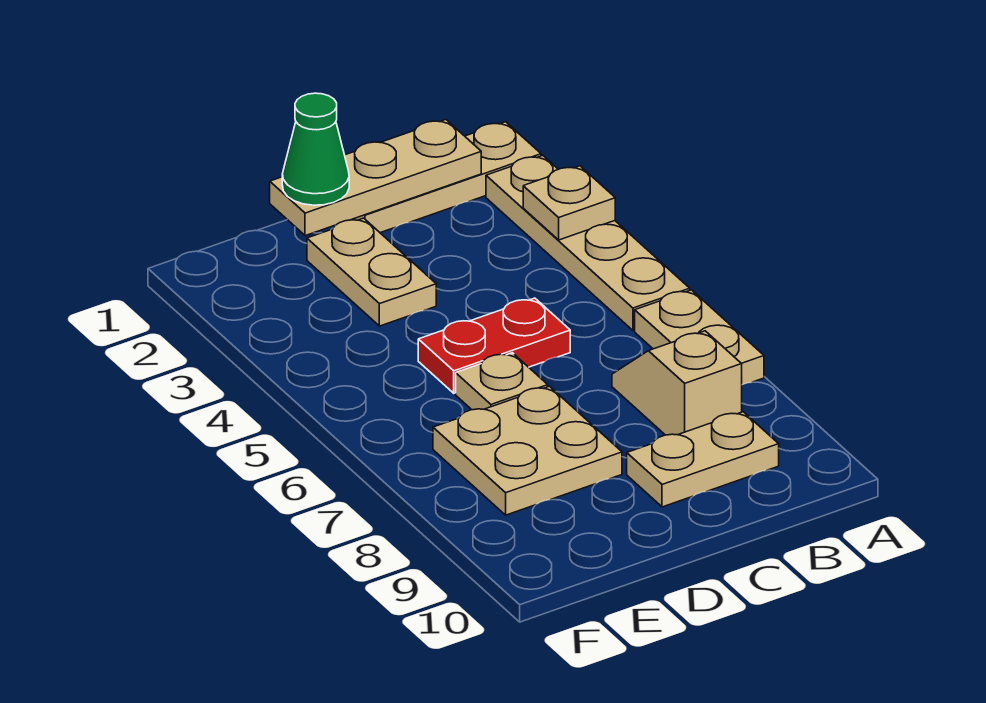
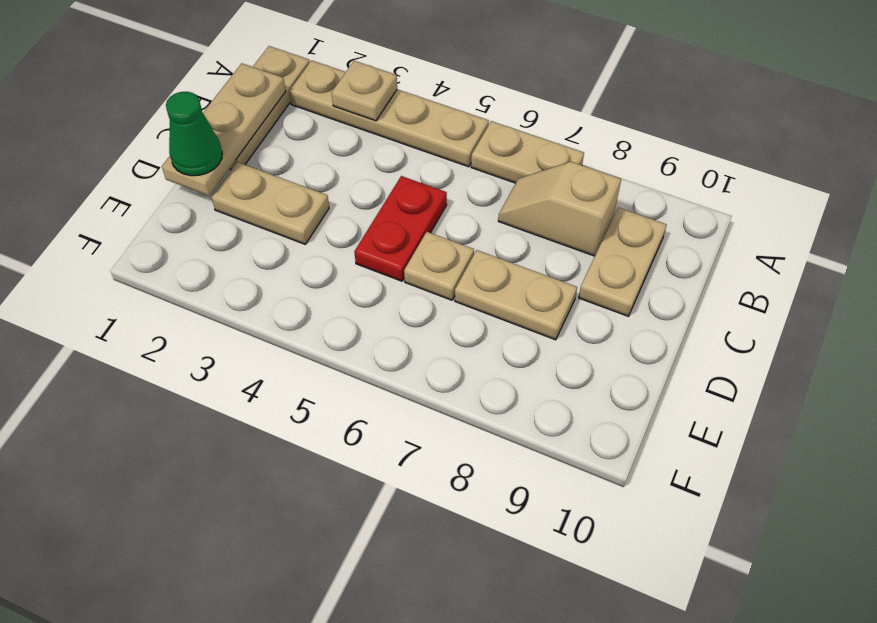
tan 2x2 plate [433,386,622,515] -> tan 1x2 plate [455,250,577,340]

